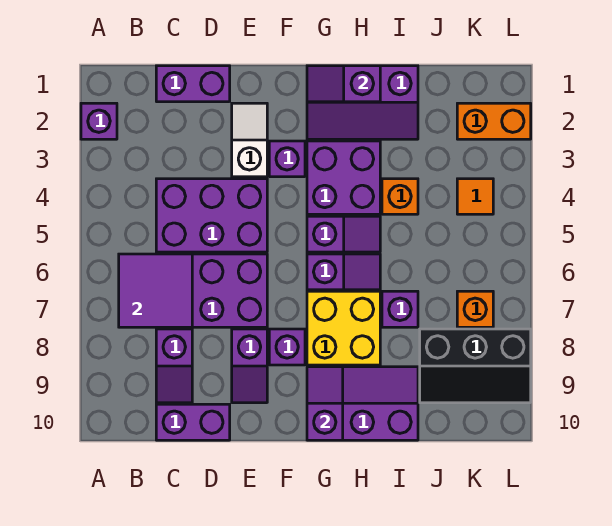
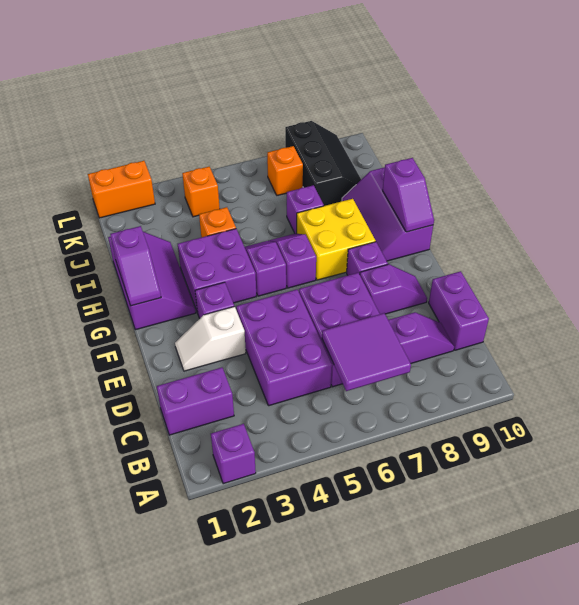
purple 1x2 brick [156,66,230,102] -> purple 1x2 brick turned to [157,368,234,435]
purple 1x2 slope [307,367,343,440] -> purple 1x2 slope turned to [383,158,434,232]
orange 1x2 brick [457,103,531,139] -> orange 1x2 brick turned to [88,161,155,218]
orange 1x1 tile [457,179,493,214] -> orange 1x1 brick [182,167,220,217]

